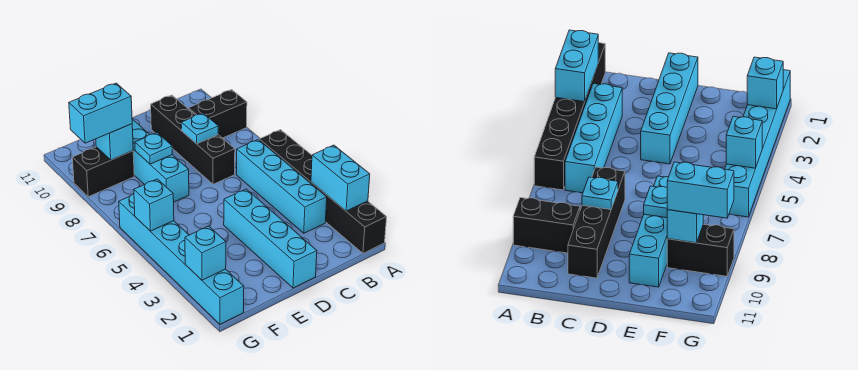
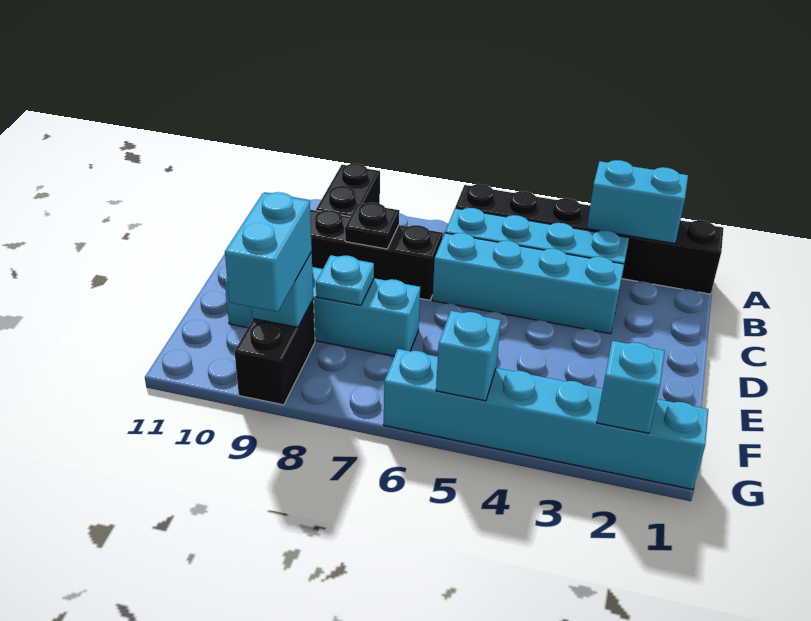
cyan 1x1 plate [181,113,218,144] -> black 1x1 plate [345,203,399,249]
cyan 1x4 brick [224,189,317,288] -> cyan 1x4 brick moved to [432,233,624,334]

